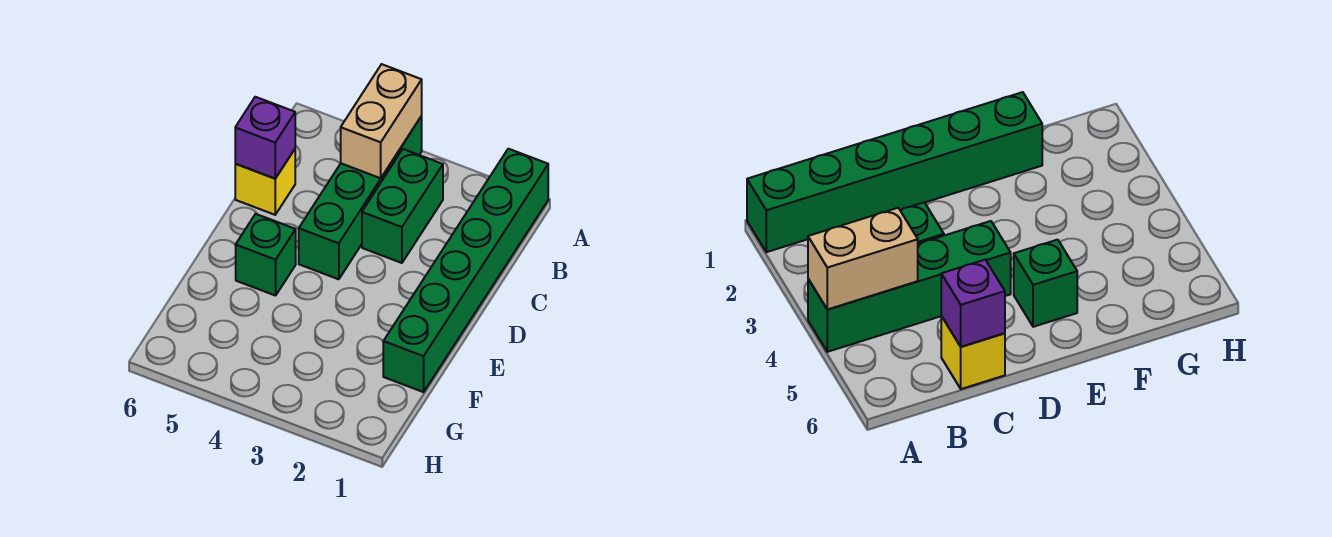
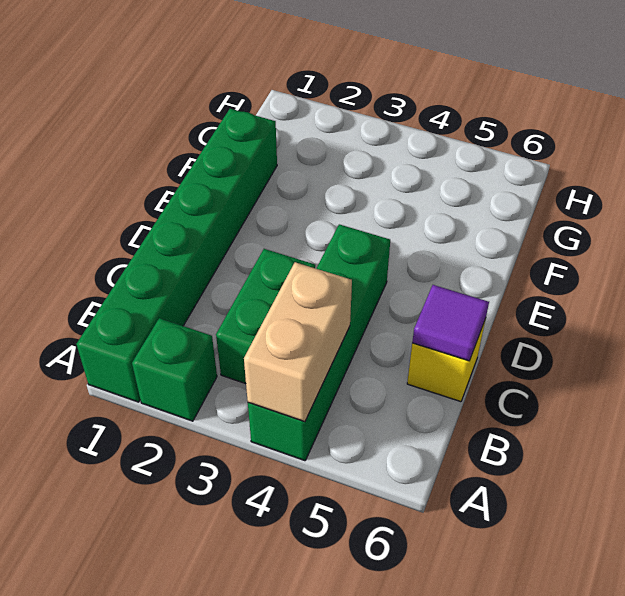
purple 1x1 brick [235,97,295,178] -> purple 1x1 tile [412,285,489,361]
green 1x1 brick [236,214,296,296] -> green 1x1 brick moved to [132,318,217,421]

